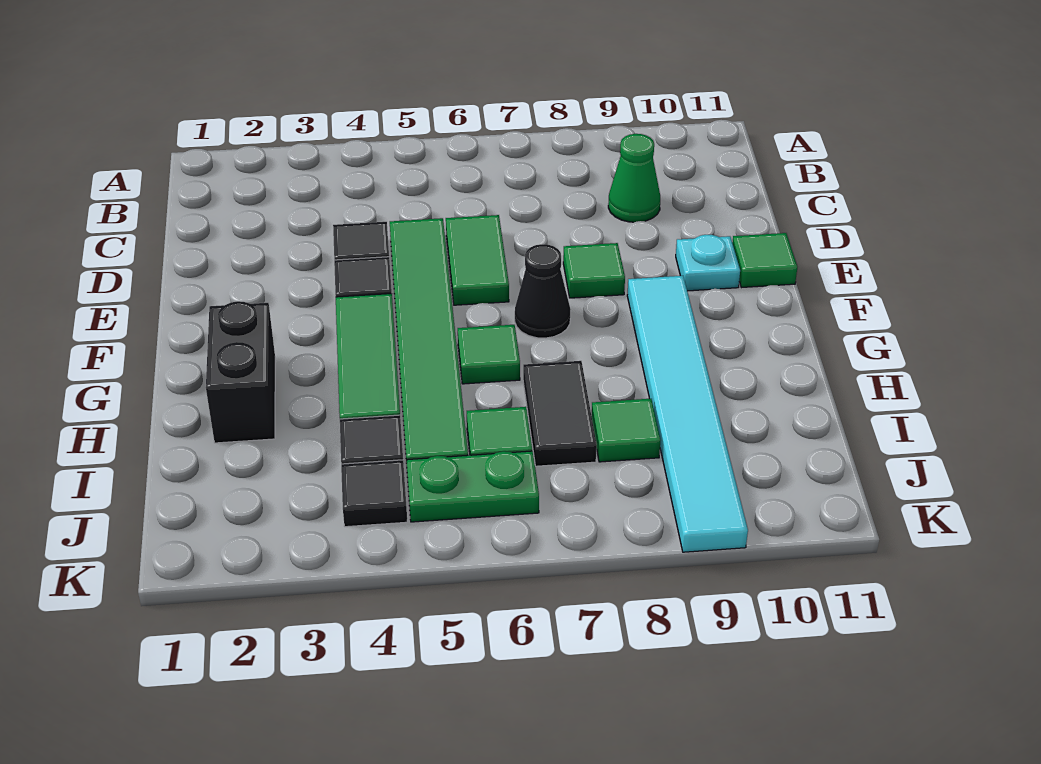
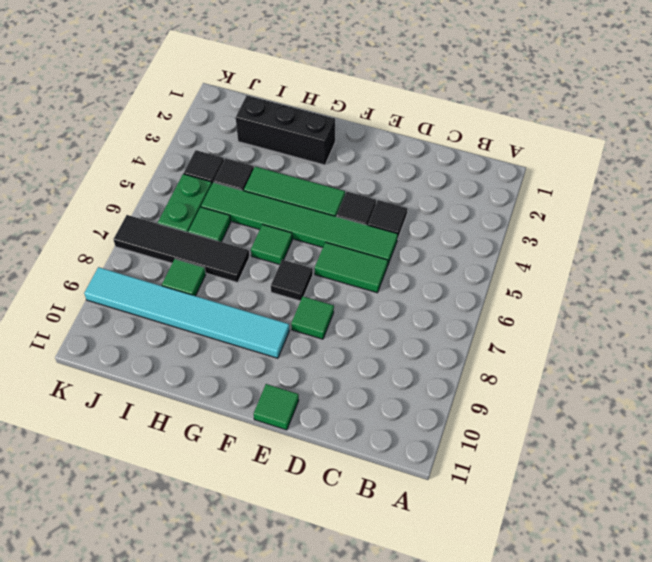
green 1x1 cone [608,134,660,222] -> none
cyan 1x1 plate [676,235,740,291] -> none
black 1x1 cone [515,244,570,338] -> black 1x1 tile [271,260,313,301]
black 1x2 brick [206,301,275,443] -> black 1x3 brick [236,96,335,165]
black 1x2 tile [523,361,597,466] -> black 1x4 tile [114,215,249,283]

